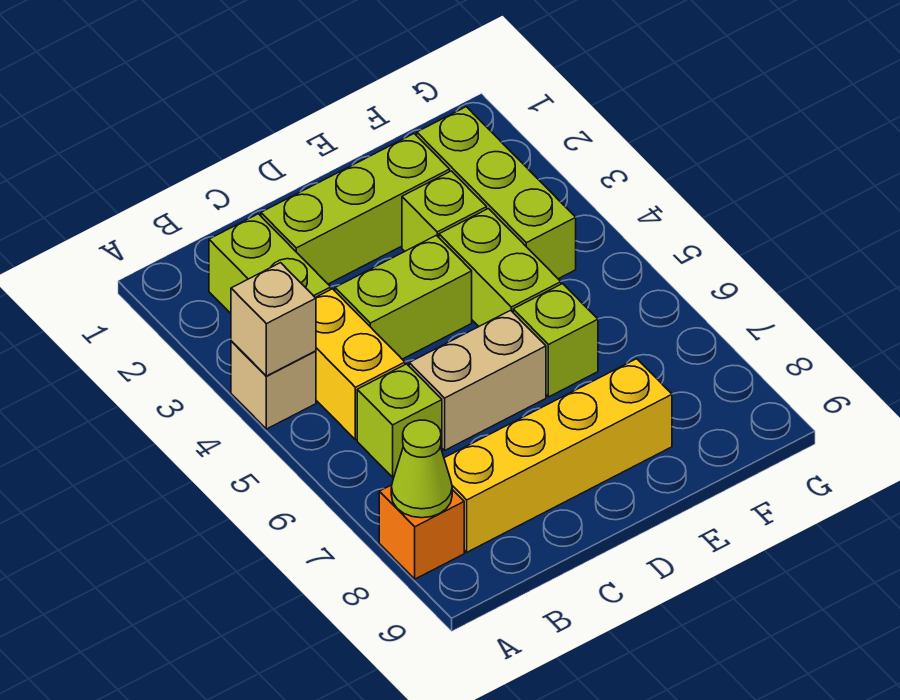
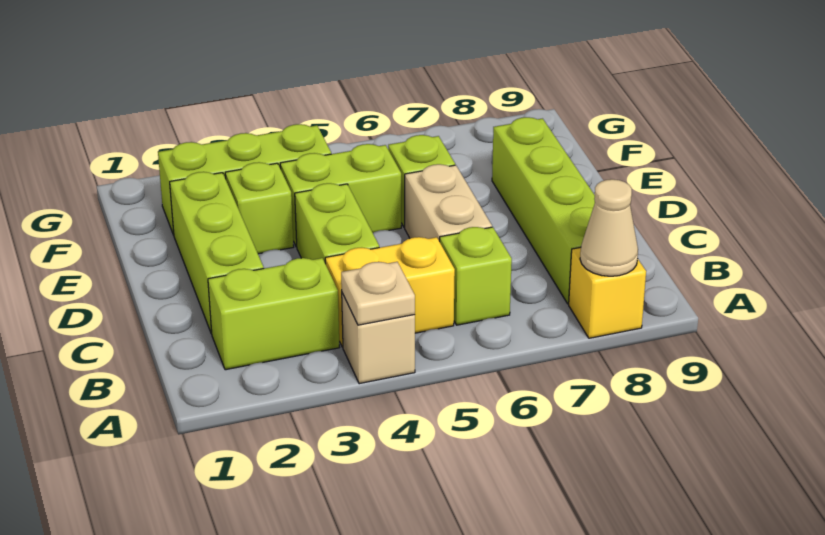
tan 1x1 brick [231,263,316,376] -> tan 1x1 plate [341,262,415,325]
orange 1x1 brick [379,485,464,579] -> yellow 1x1 brick [569,247,646,338]
lime 1x1 cone [391,420,452,518] -> tan 1x1 cone [580,179,638,276]
yellow 1x4 brick [444,359,672,552] -> lime 1x4 brick [492,117,595,304]

